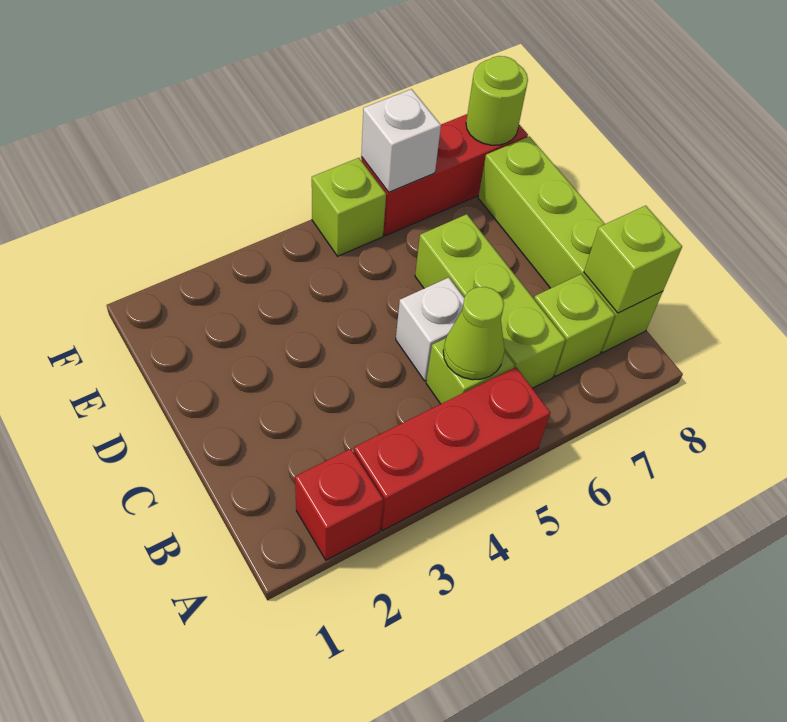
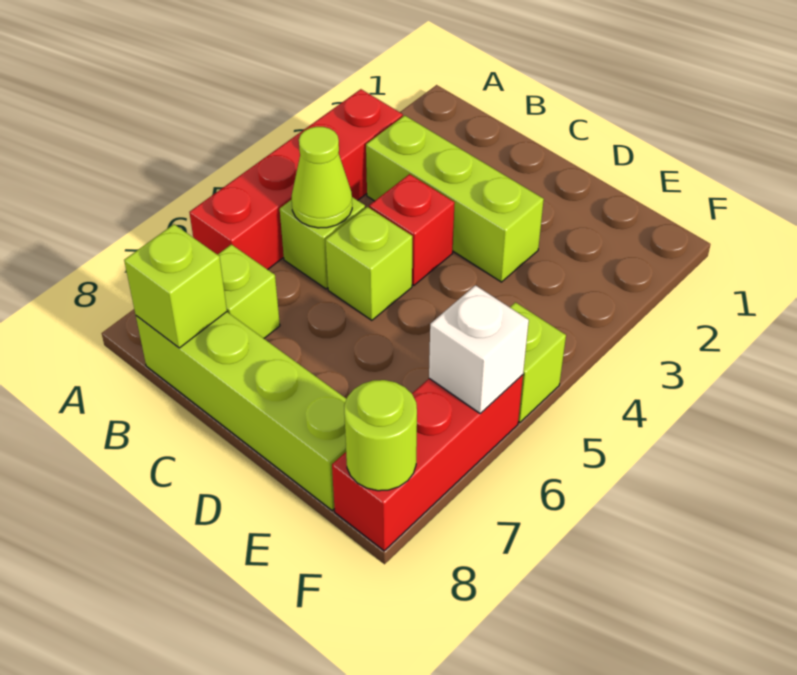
red 1x1 brick [295,449,383,560] -> red 1x1 brick moved to [369,174,455,285]
red 1x3 brick [354,367,550,531] -> red 1x4 brick [189,89,403,270]
lime 1x3 brick [415,214,566,388] -> lime 1x3 brick moved to [366,116,544,282]
white 1x1 brick [396,278,464,381] -> lime 1x1 brick [325,207,412,320]

